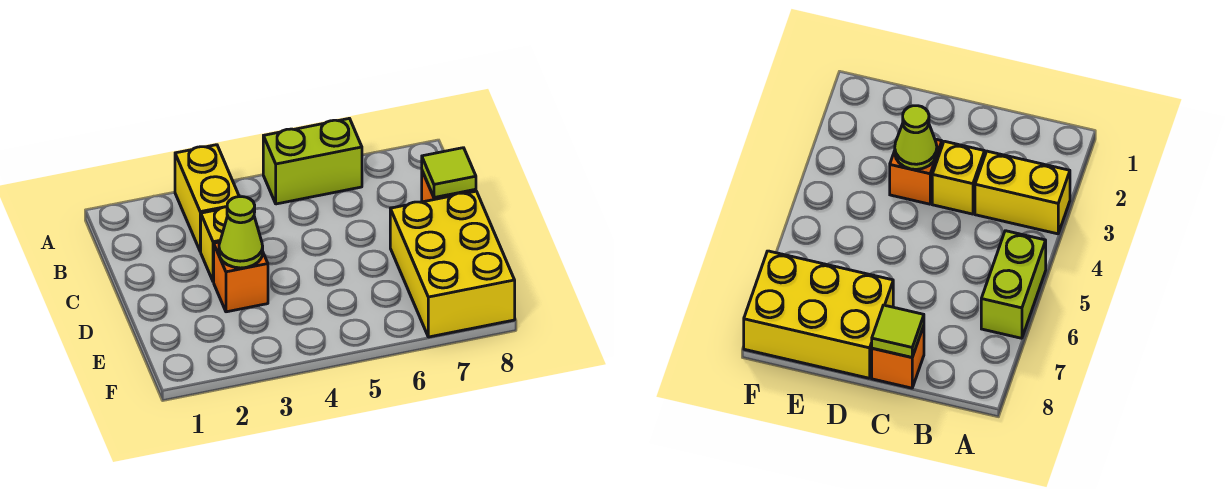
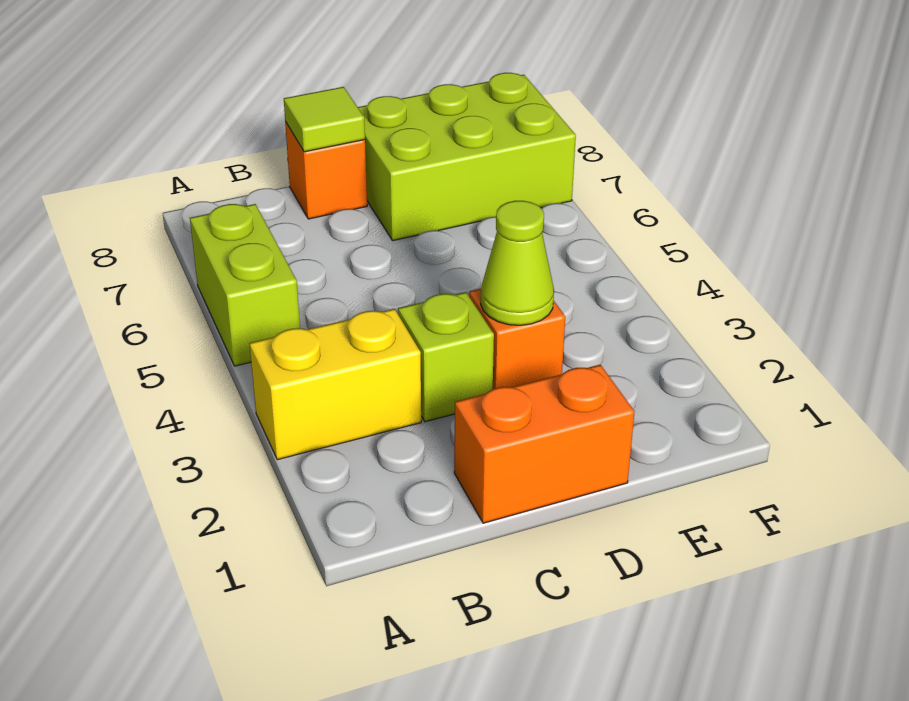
none -> orange 1x2 brick [454,365,635,523]
yellow 1x1 brick [200,207,228,282] -> lime 1x1 brick [398,292,494,422]
yellow 2x3 brick [390,191,515,337] -> lime 2x3 brick [358,73,576,241]

